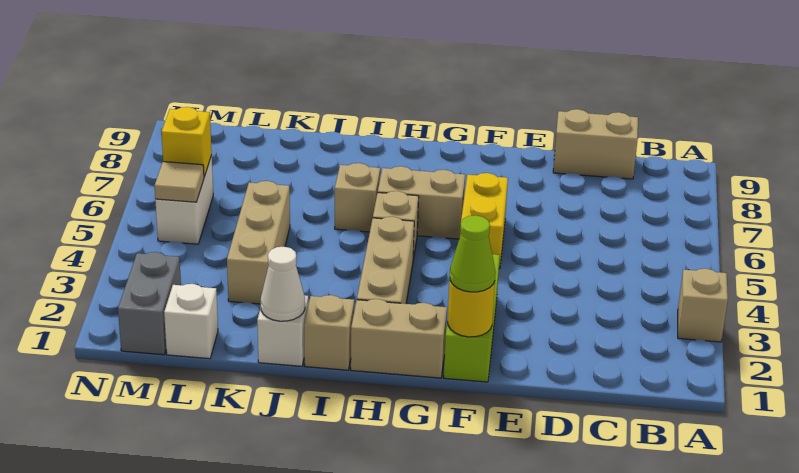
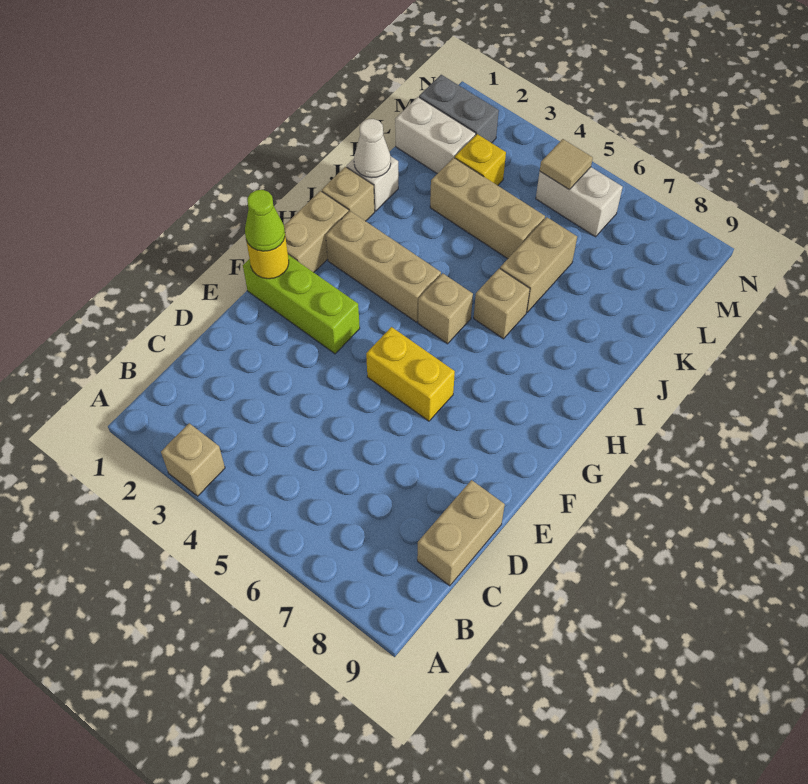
tan 1x2 brick [378,166,465,239] -> tan 1x2 brick moved to [500,217,577,312]
white 1x1 brick [164,284,218,359] -> white 1x2 brick [395,97,476,174]
yellow 1x1 brick [162,107,212,177] -> yellow 1x1 brick moved to [455,134,506,185]

